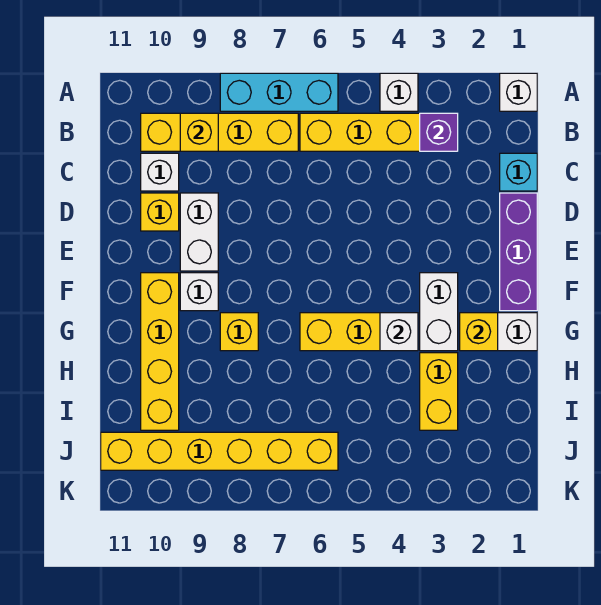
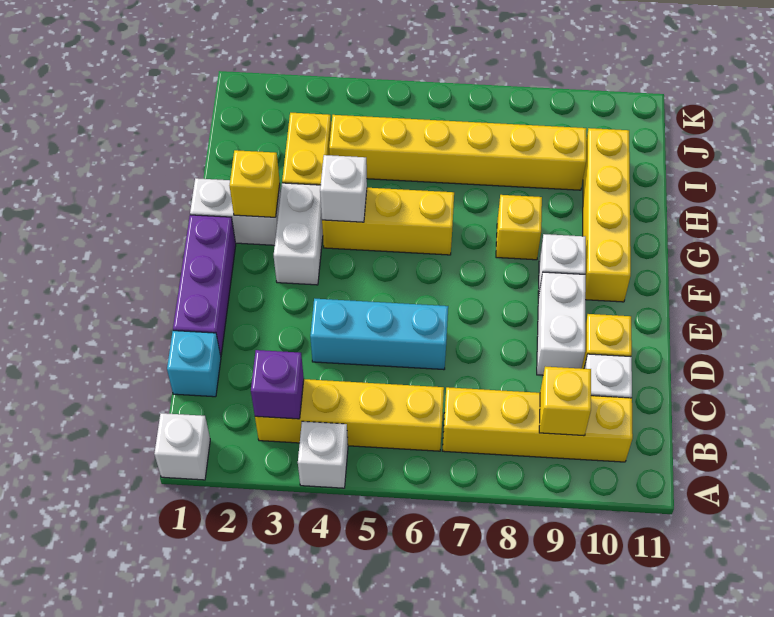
cyan 1x3 brick [220,73,338,111] -> cyan 1x3 brick moved to [310,299,448,370]
yellow 1x6 brick [101,432,338,470] -> yellow 1x6 brick moved to [329,115,586,190]

